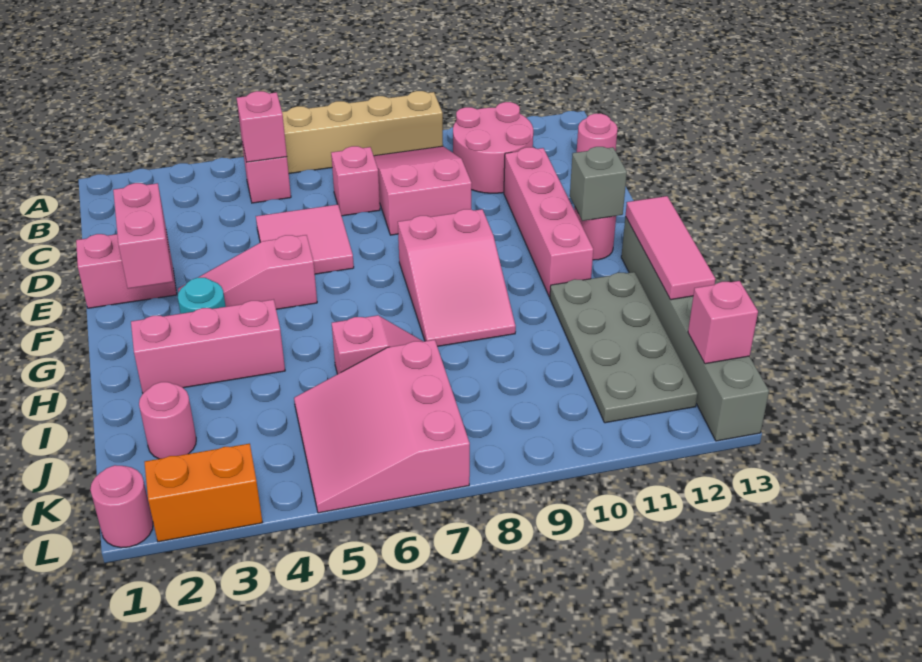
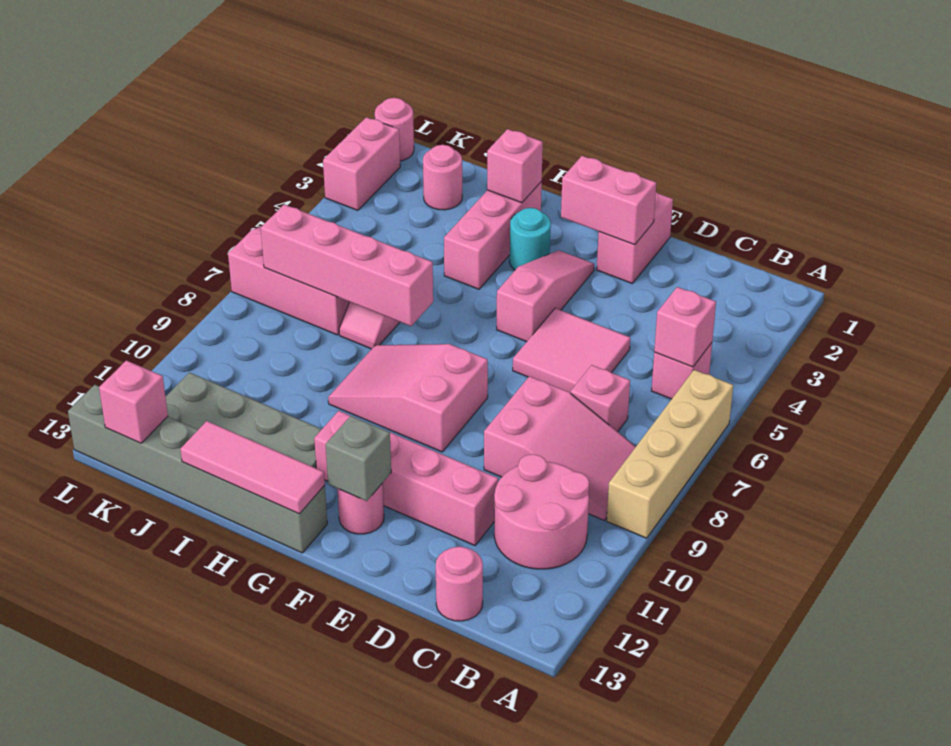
none -> pink 1x1 brick [487,129,543,203]
none -> pink 1x4 brick [261,204,433,326]
orange 1x2 brick [145,444,263,542] -> pink 1x2 brick [323,117,400,210]

